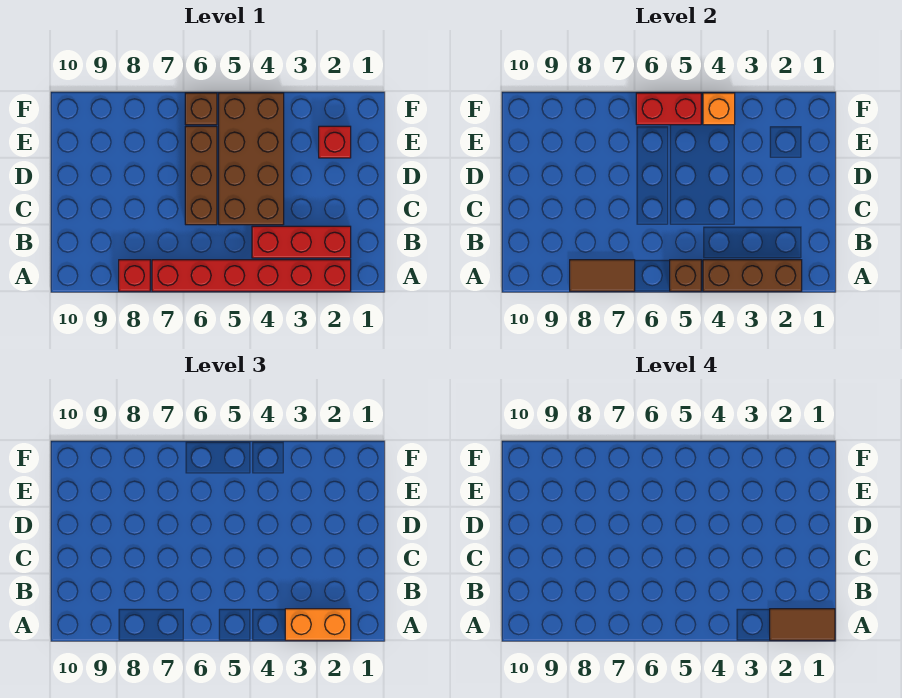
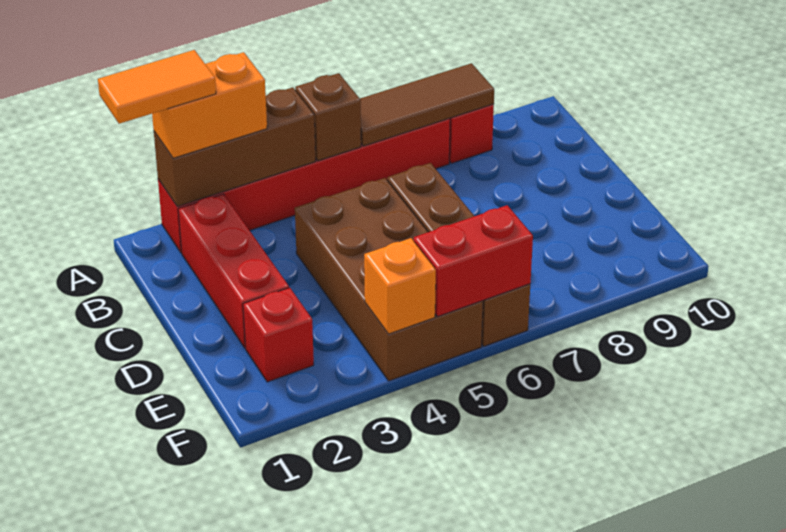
brown 1x2 tile [770,609,835,640] -> orange 1x2 tile [98,50,216,124]
brown 1x2 tile [570,260,635,291] -> brown 1x3 tile [360,63,494,146]
red 1x3 brick [252,226,351,258] -> red 1x3 brick turned to [178,194,289,348]

